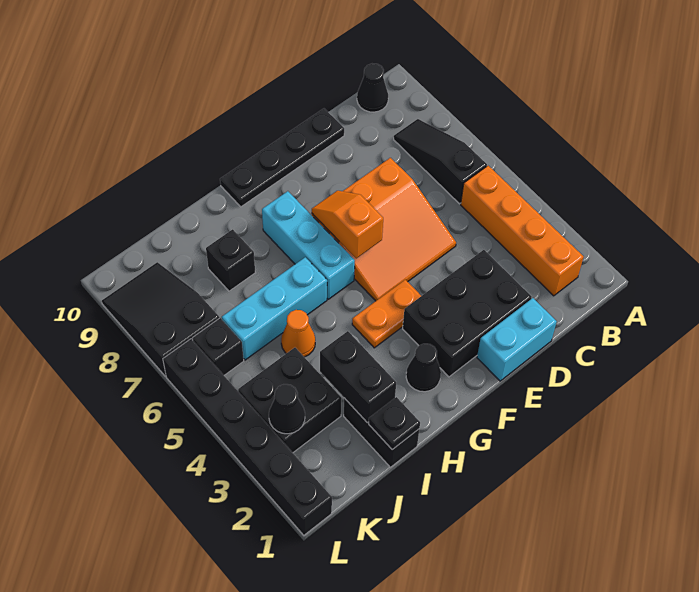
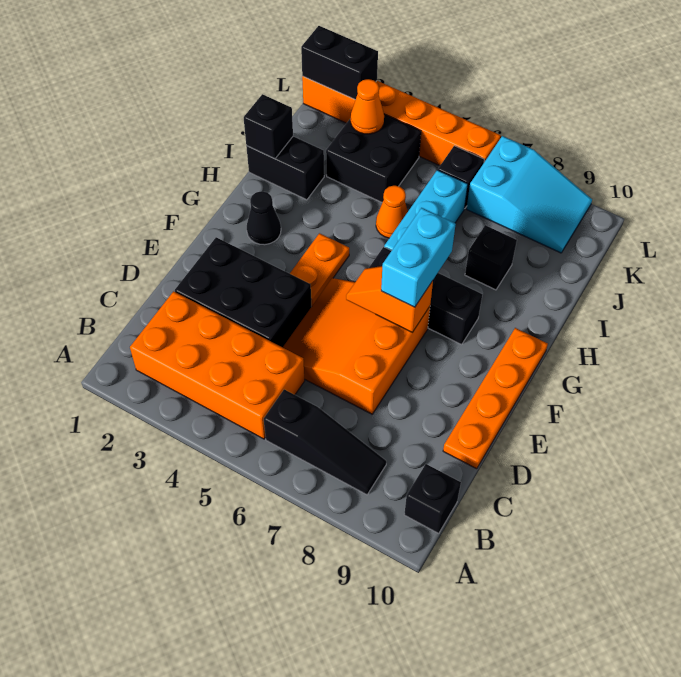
orange 1x4 brick [461,166,584,296] -> orange 2x4 brick [130,291,305,439]
black 1x1 cone [357,64,388,112] -> black 1x1 brick [404,464,461,533]
cyan 1x2 brick [477,298,557,381] -> cyan 1x2 brick moved to [381,208,456,307]
black 2x3 brick [403,250,532,377] -> black 2x3 brick turned to [175,237,311,347]
black 1x4 plate [220,109,344,207] -> orange 1x4 plate [443,328,548,469]
orange 1x2 slope [312,191,383,259] -> orange 1x2 slope turned to [346,266,433,332]
cyan 1x3 brick [262,191,355,299] -> black 1x3 brick [369,247,482,344]
black 1x1 plate [369,397,420,450] -> black 1x1 brick [244,94,293,159]
black 1x2 brick [320,331,396,422] -> black 1x2 brick moved to [301,26,378,100]
black 1x1 cone [269,384,305,434] -> orange 1x1 cone [351,79,384,134]
black 2x3 slope [102,262,219,377] -> cyan 2x3 slope [467,136,592,253]
black 1x6 brick [163,339,332,535] -> orange 1x6 brick [302,76,501,166]

